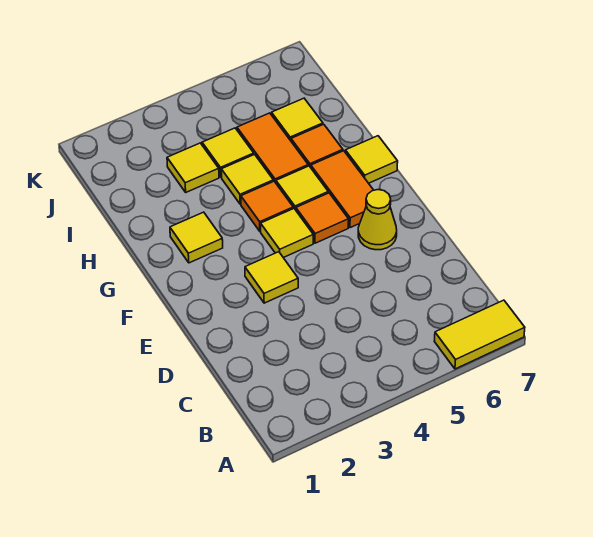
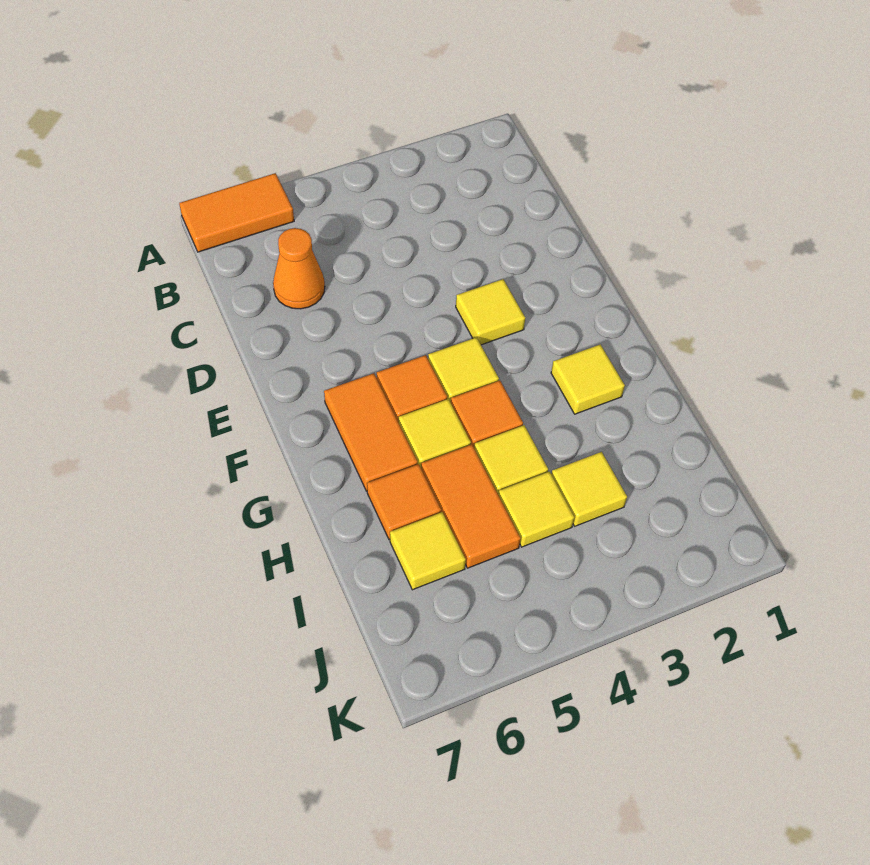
yellow 1x2 tile [434,300,525,369] -> orange 1x2 tile [179,173,294,252]
none -> orange 1x1 cone [273,228,325,309]
yellow 1x1 cone [358,190,397,250] -> none
yellow 1x1 tile [345,136,398,183] -> none

